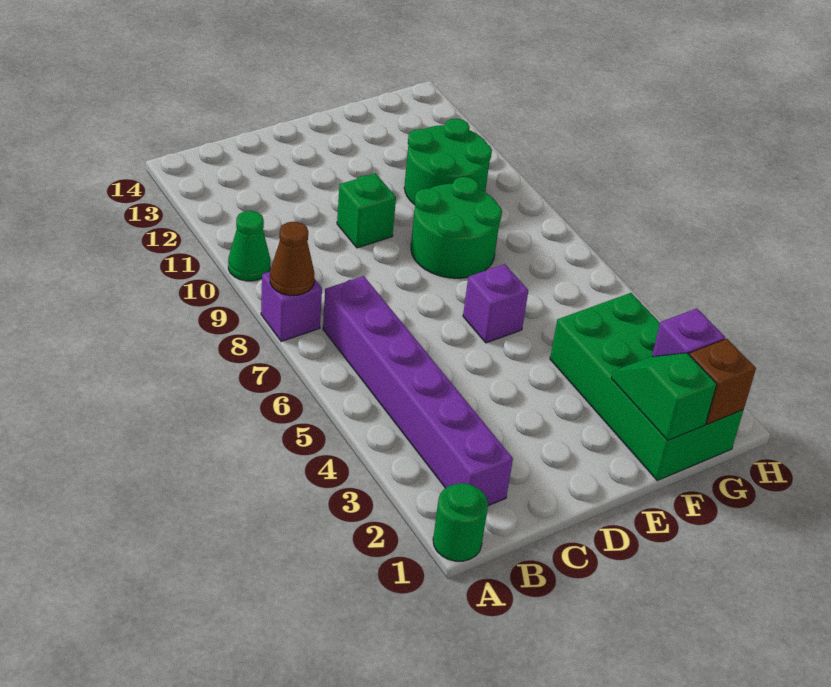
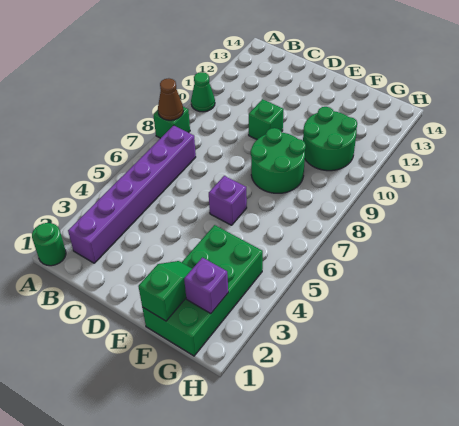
purple 1x1 brick [261,272,322,341] -> green 1x1 brick [153,107,190,138]
brown 1x1 brick [689,339,756,424] -> none

